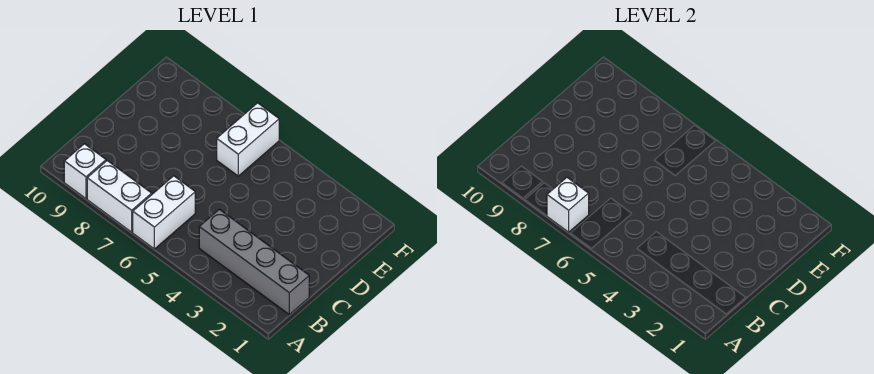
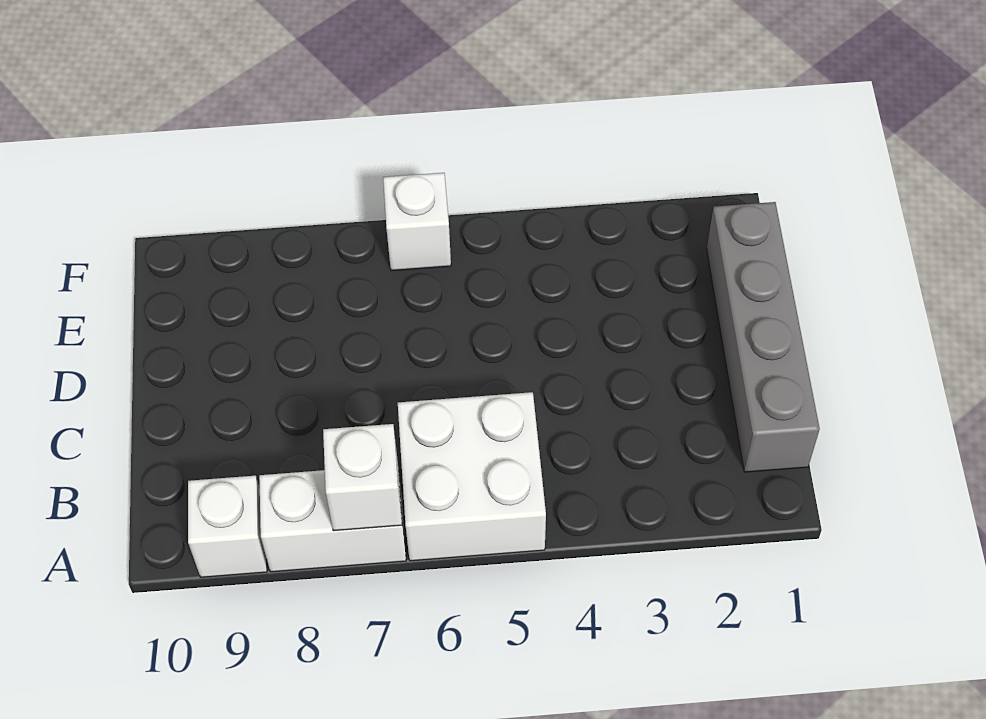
white 1x2 brick [133,176,195,249] -> white 2x2 brick [398,392,546,561]
grey 1x4 brick [199,209,309,314] -> grey 1x4 brick turned to [707,202,820,472]
white 1x2 brick [217,103,279,176] -> white 1x1 brick [383,173,451,271]

